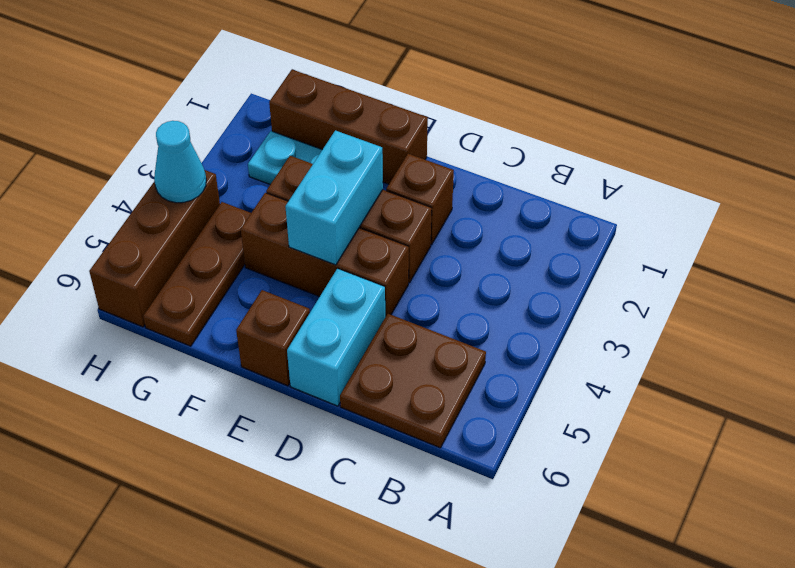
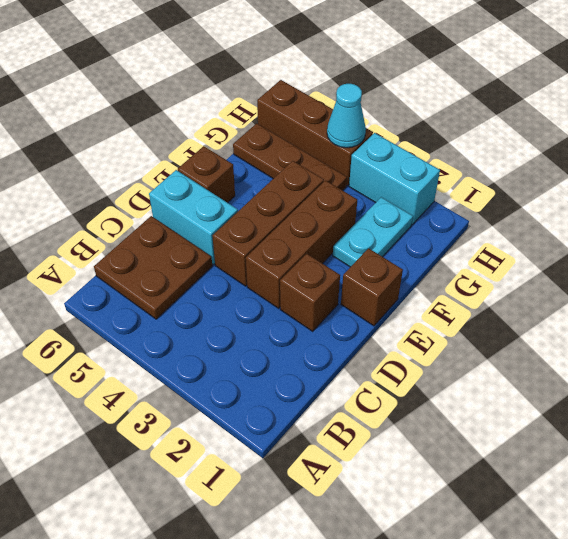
brown 1x3 brick [269,70,428,184] -> brown 1x1 brick [341,248,403,326]
cyan 1x2 brick [285,130,383,265] -> cyan 1x2 brick moved to [349,133,440,224]

